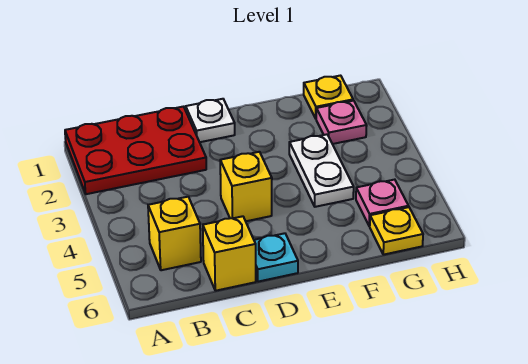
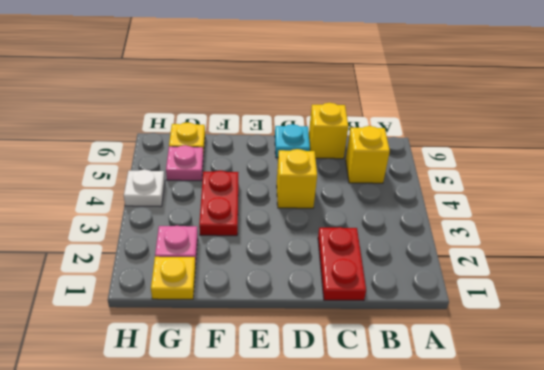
red 2x3 plate [65,107,206,194] -> red 1x2 plate [318,227,366,300]
white 1x1 plate [186,99,235,142] -> white 1x1 plate moved to [124,169,165,207]
white 1x2 plate [289,134,354,207] -> red 1x2 plate [199,171,238,236]

